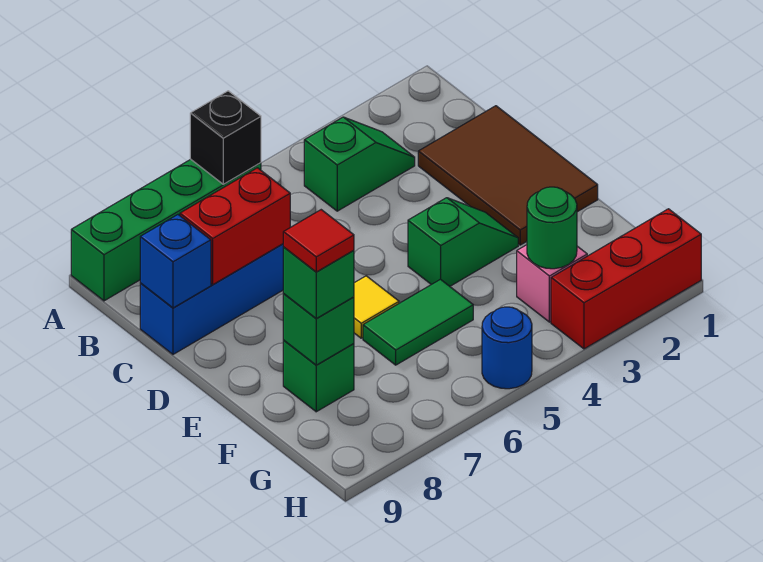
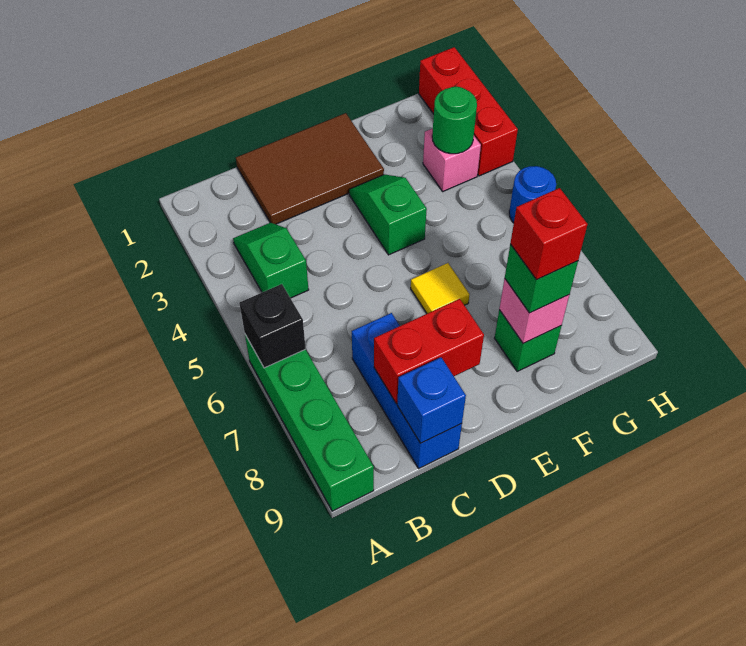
red 1x2 brick [180,168,290,284] -> red 1x2 brick turned to [374,299,484,404]
green 1x2 tile [363,279,473,365] -> none
green 1x1 brick [283,294,354,365] -> pink 1x1 brick [499,279,569,343]
red 1x1 tile [283,210,354,272] -> red 1x1 brick [510,188,588,280]

